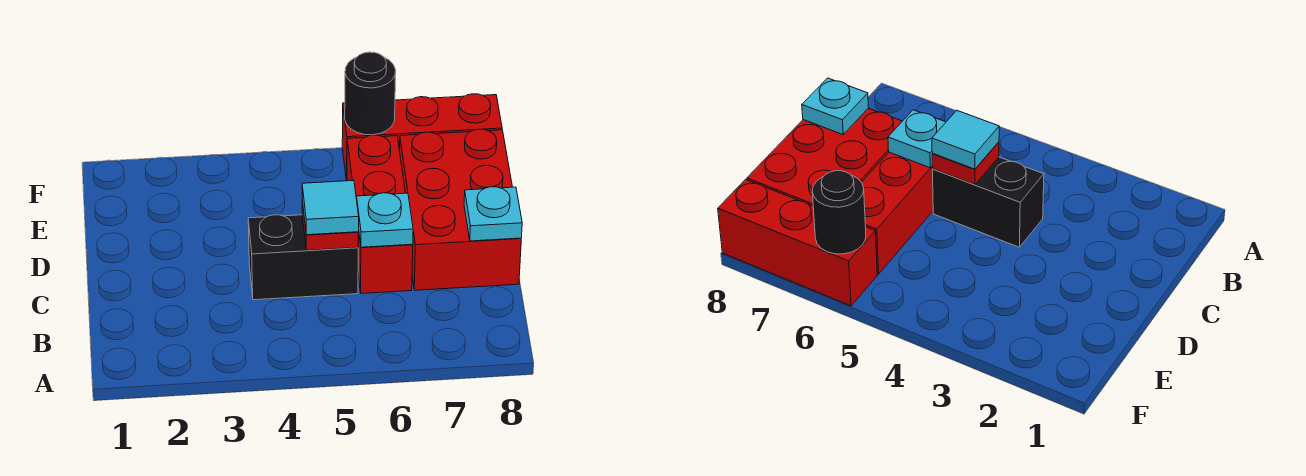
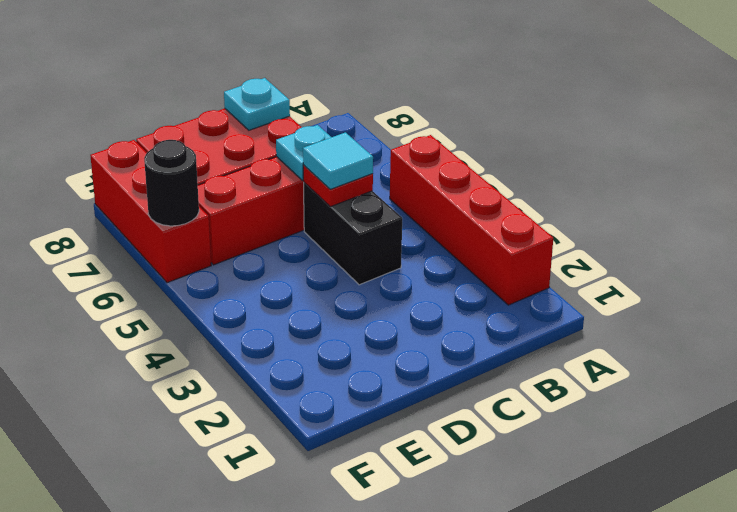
none -> red 1x4 brick [390,135,553,305]

